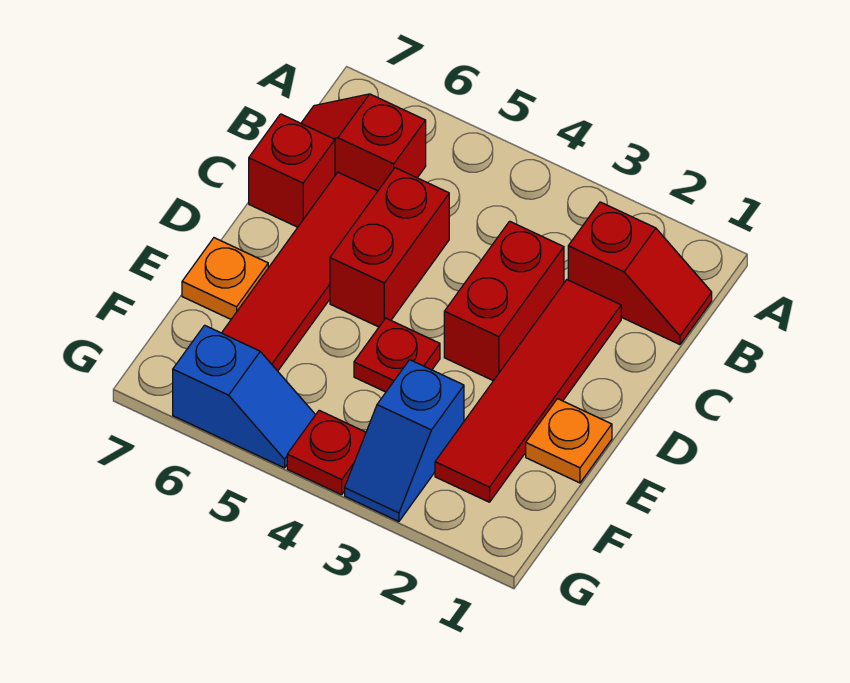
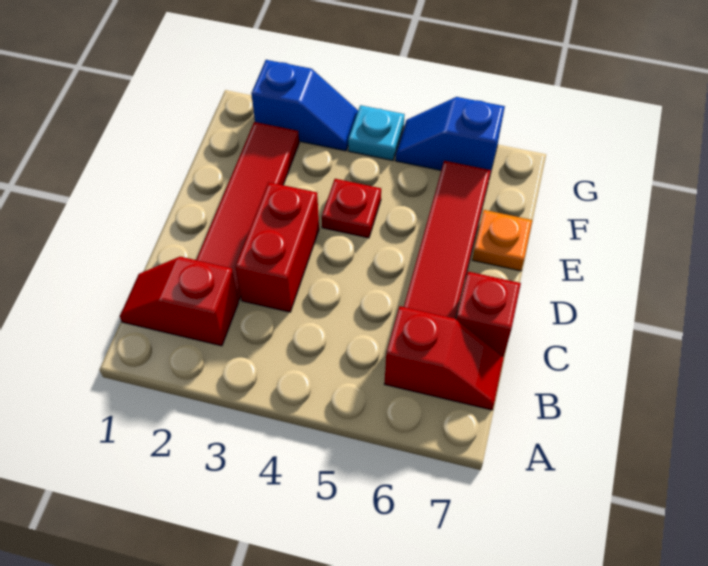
red 1x2 brick [330,168,449,327] -> none
orange 1x1 plate [526,399,612,483] -> none
blue 1x2 slope [345,360,464,522] -> blue 1x2 slope turned to [251,60,358,151]
red 1x1 plate [287,410,366,495] -> cyan 1x1 plate [348,105,405,160]

